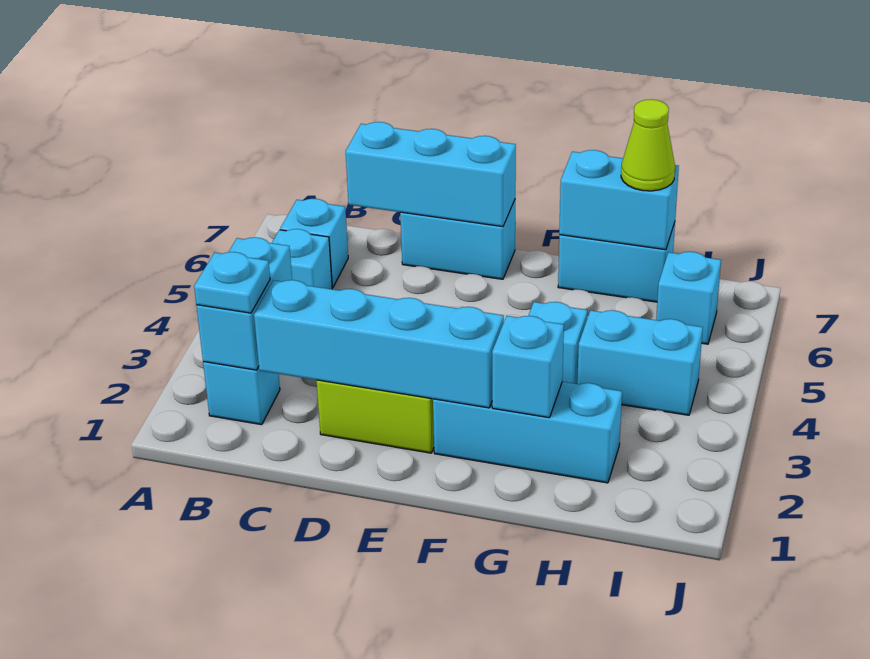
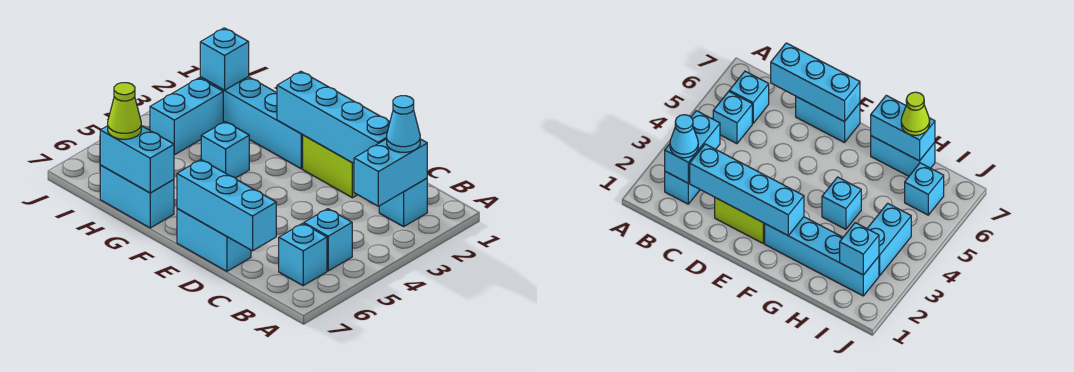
cyan 1x1 plate [194,252,270,313] -> cyan 1x1 cone [387,96,420,152]
cyan 1x3 brick [433,382,622,483] -> cyan 1x4 brick [200,77,303,169]
cyan 1x1 brick [492,316,564,418] -> cyan 1x1 brick moved to [200,28,249,90]
cyan 1x2 brick [577,310,703,415] -> cyan 1x2 brick turned to [150,78,223,155]

